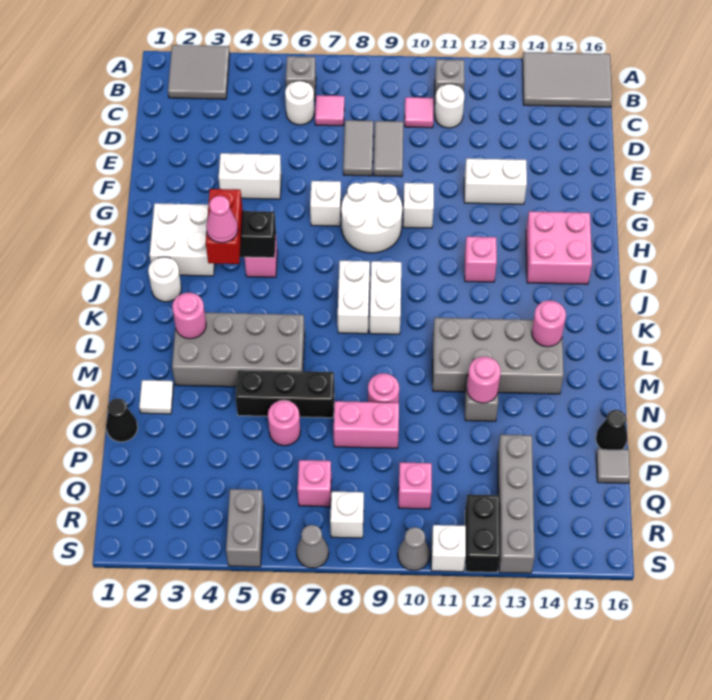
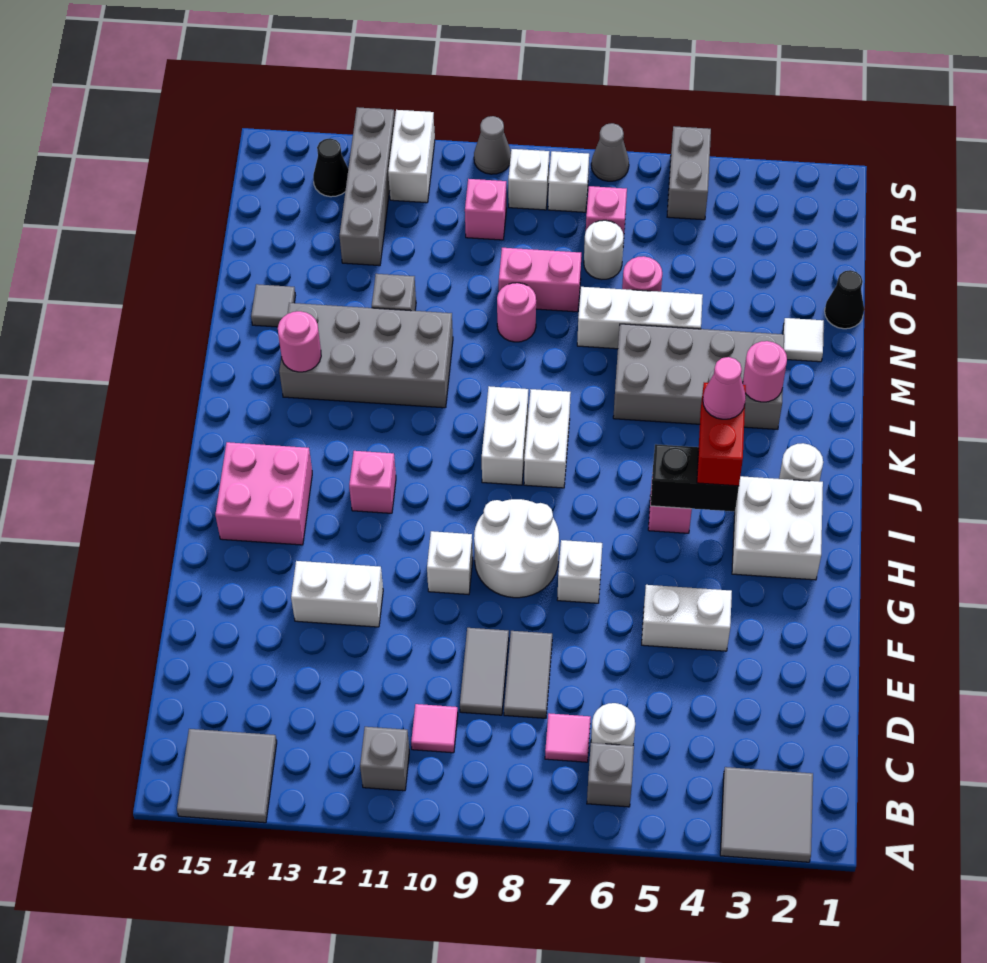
grey 2x3 tile [522,52,612,107] -> grey 2x2 tile [177,729,277,823]
white 1x1 round brick [435,84,465,128] -> white 1x1 round brick moved to [584,220,624,279]
black 1x3 brick [236,370,334,418] -> white 1x3 brick [577,287,703,349]
pink 1x1 round brick [467,357,501,403] -> none
black 1x1 cone [596,410,628,449] -> black 1x1 cone moved to [313,138,348,197]
grey 1x1 tile [596,449,630,483] -> grey 1x1 tile moved to [251,284,295,327]
black 1x2 brick [465,495,500,572] -> white 1x2 brick [388,110,435,203]
white 1x1 brick [431,525,466,572] -> white 1x1 brick moved to [508,149,549,210]

